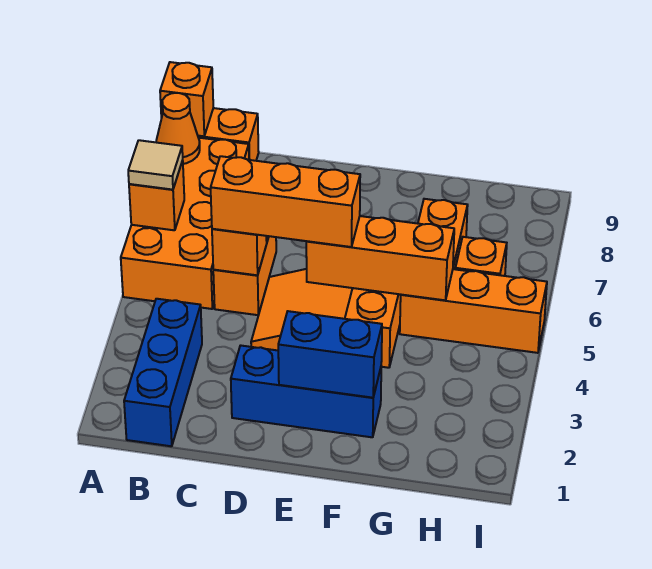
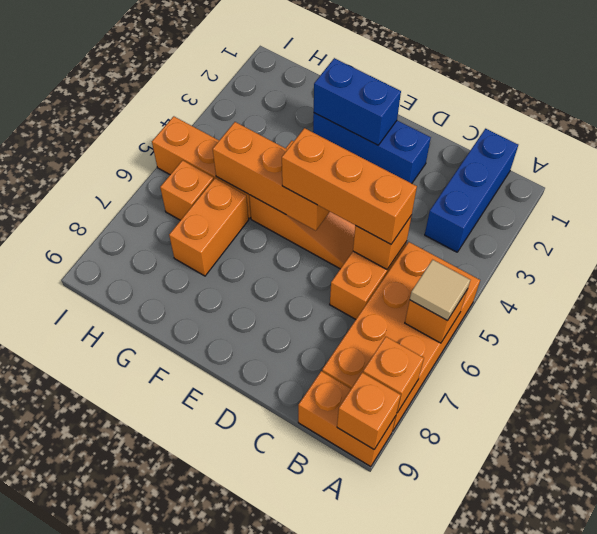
orange 1x1 cone [156,93,200,164] -> orange 1x1 brick [363,337,424,413]

